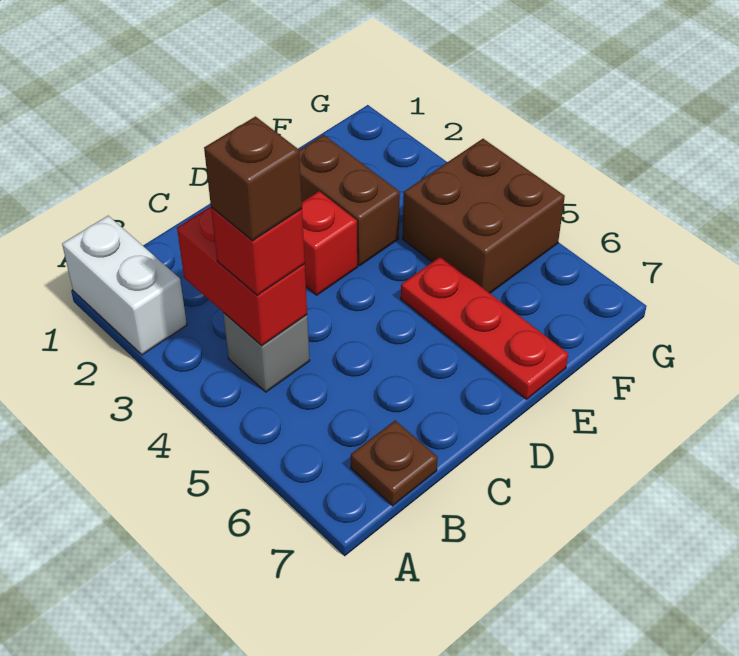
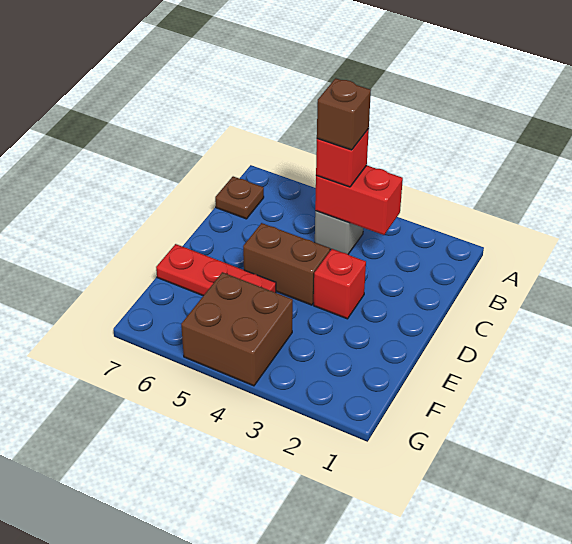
white 1x2 brick [62,216,187,355] -> none
brown 1x2 brick [299,135,400,266] -> brown 1x2 brick moved to [243,223,330,305]

